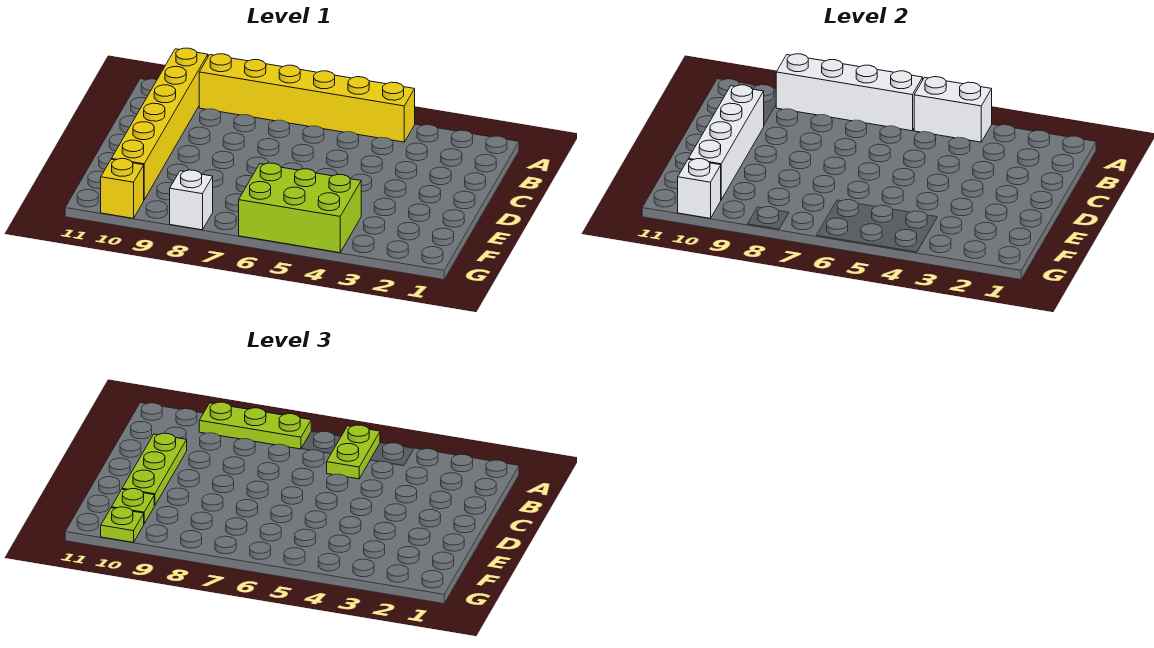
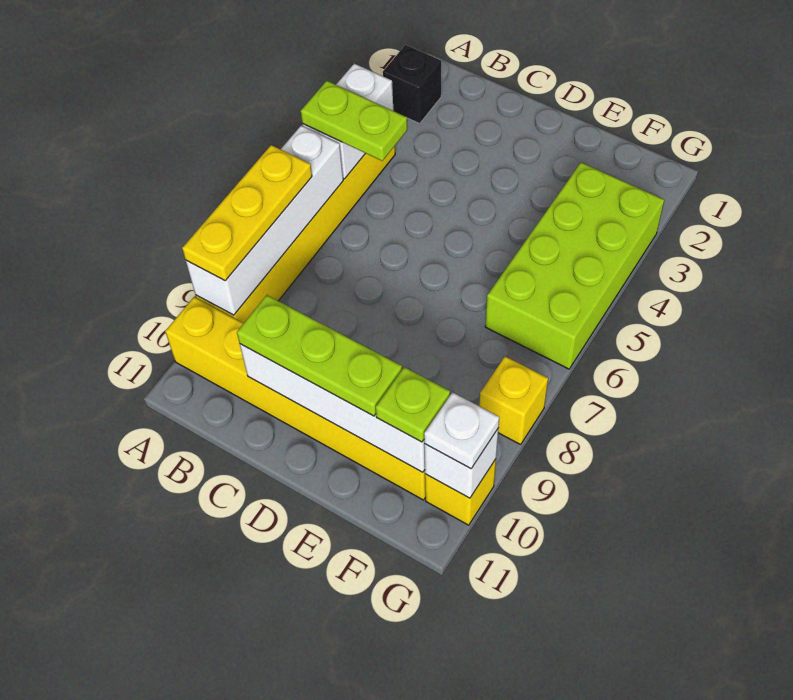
none -> black 1x1 brick [383,45,441,124]
lime 1x3 plate [199,402,311,449] -> yellow 1x3 plate [182,145,312,281]
lime 2x3 brick [239,163,361,253] -> lime 2x4 brick [485,162,664,369]
white 1x1 brick [170,170,213,230] -> yellow 1x1 brick [479,356,548,445]
lime 1x1 plate [101,507,144,542] -> white 1x1 plate [424,392,499,469]

